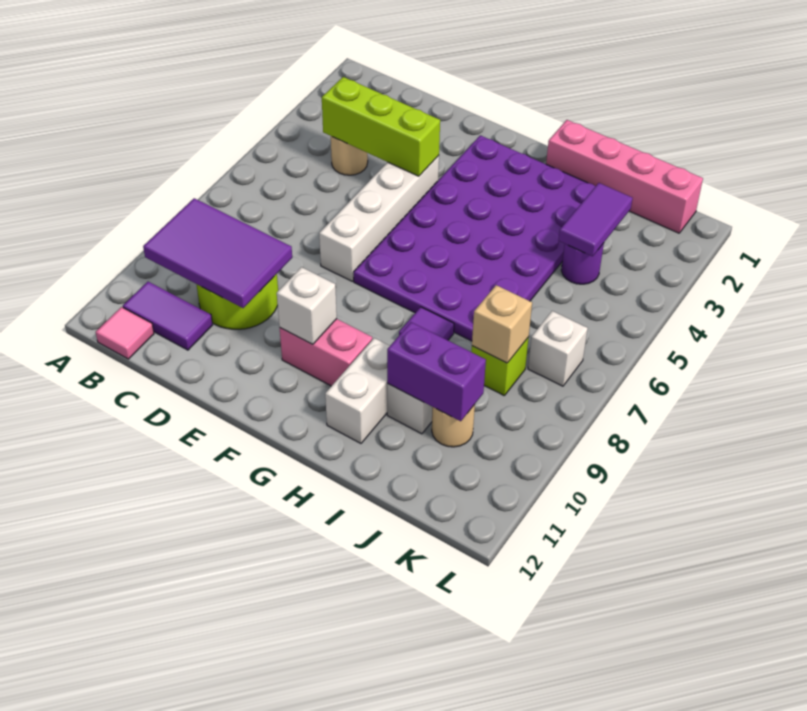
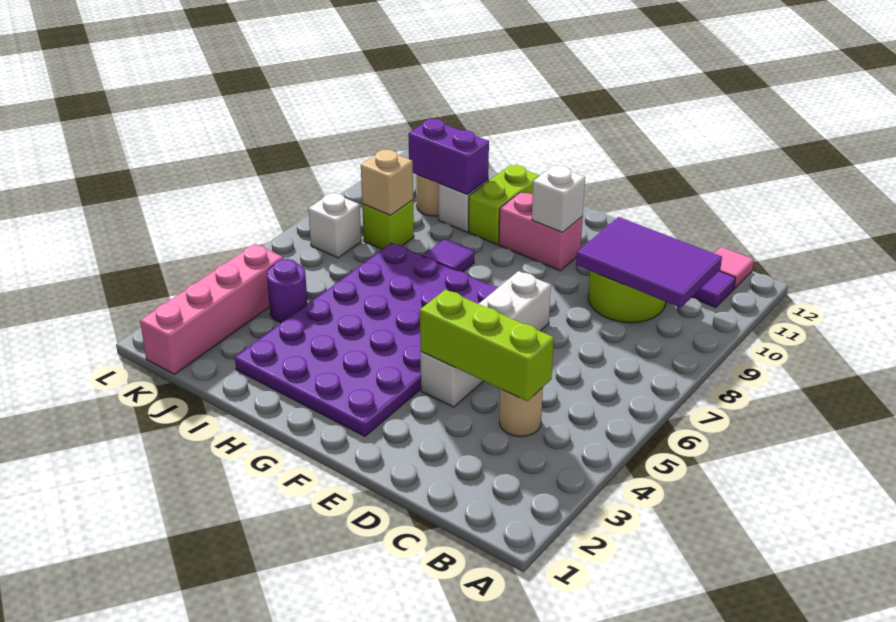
pink 1x4 brick [546,120,703,233] -> pink 1x4 brick turned to [140,244,283,374]
white 1x2 brick [325,338,390,443] -> lime 1x2 brick [469,165,540,245]
purple 1x2 tile [558,183,633,256] -> none

